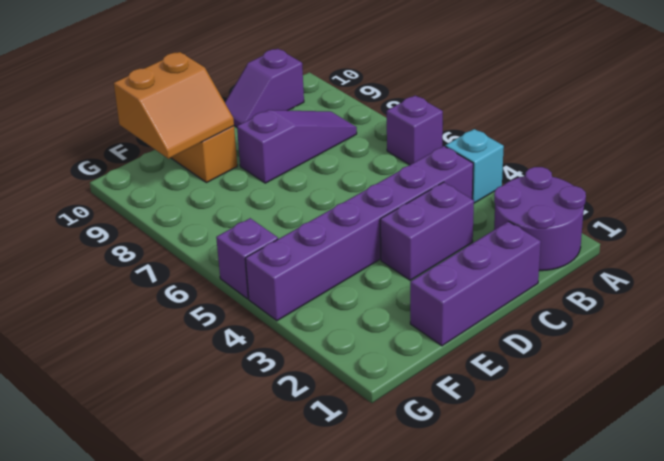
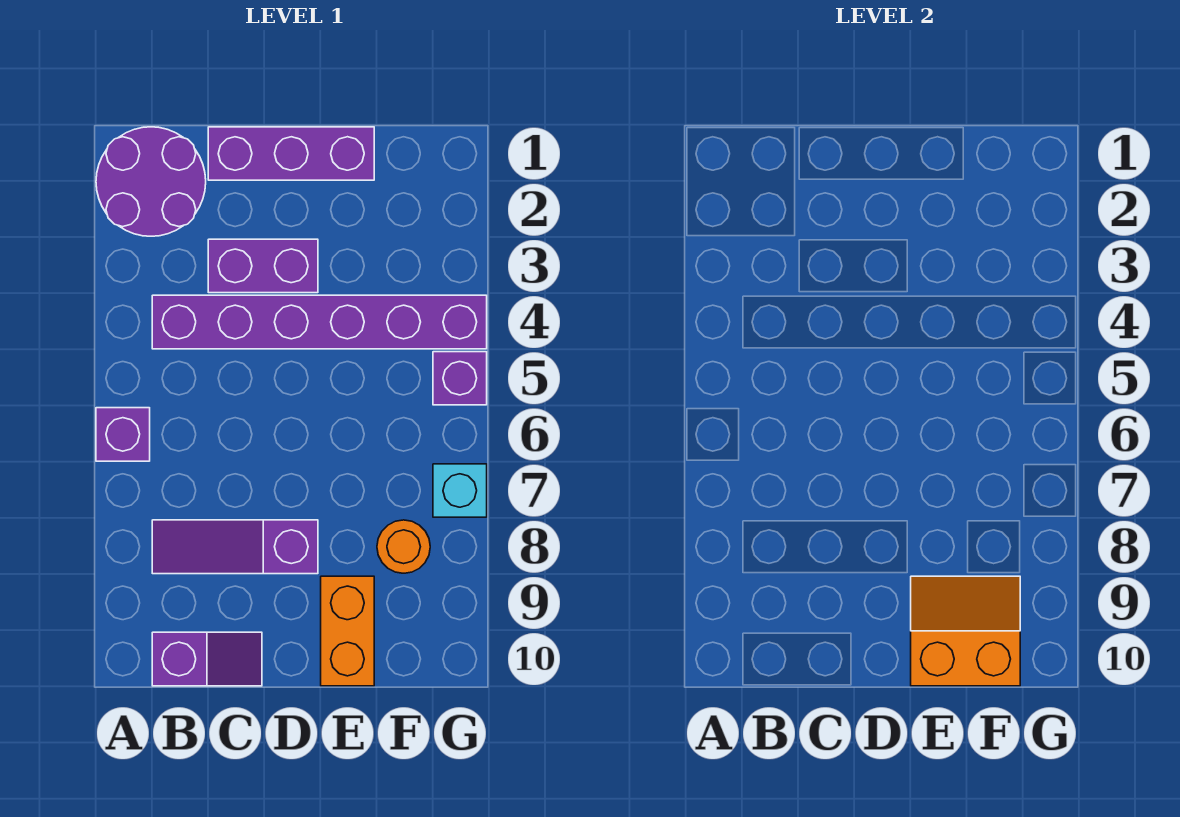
cyan 1x1 brick [445,129,504,203] -> cyan 1x1 brick moved to [433,464,487,517]
none -> orange 1x1 round brick [377,520,430,573]

